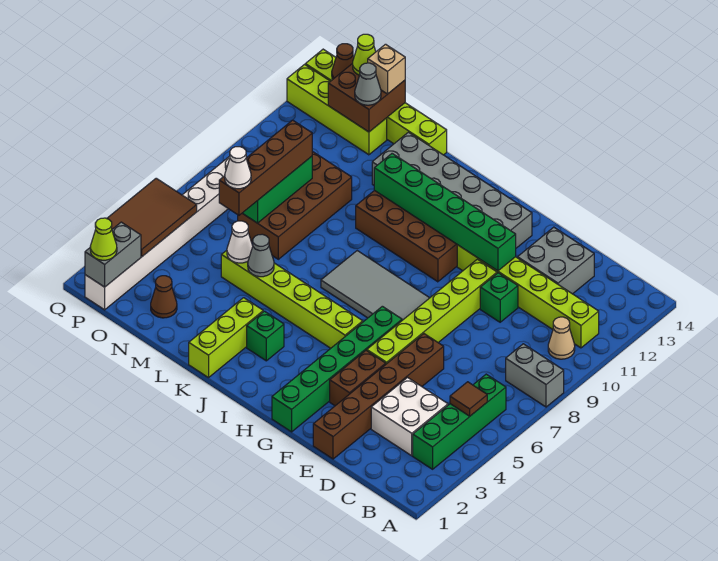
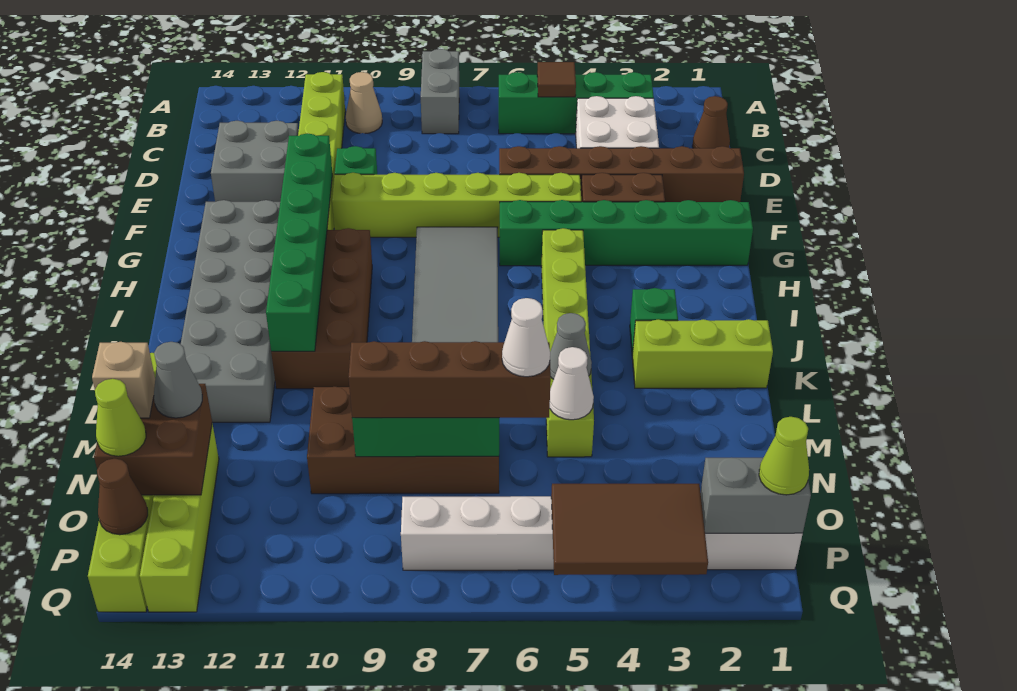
brown 1x1 cone [151,276,177,318] -> brown 1x1 cone moved to [692,96,730,148]

